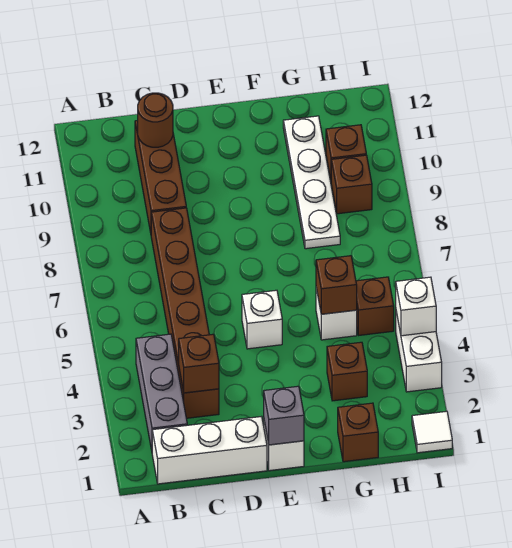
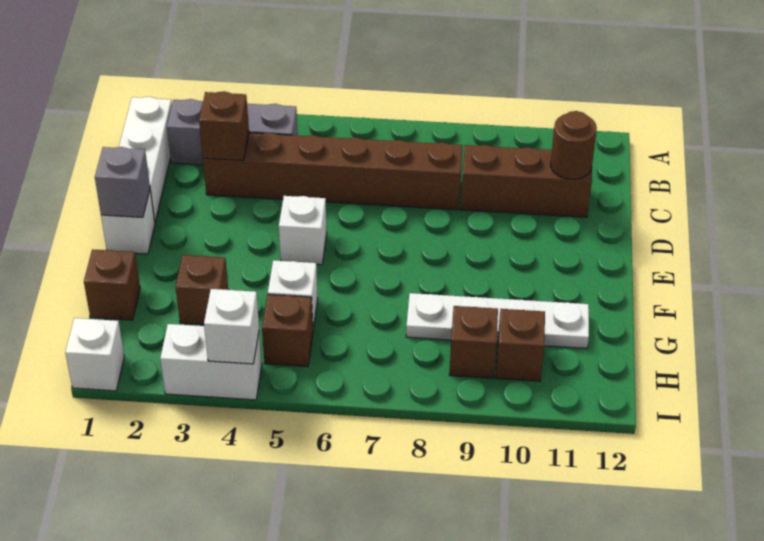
brown 1x1 brick [316,256,357,314] -> none
white 1x1 tile [412,411,452,453] -> white 1x1 brick [65,318,124,391]

